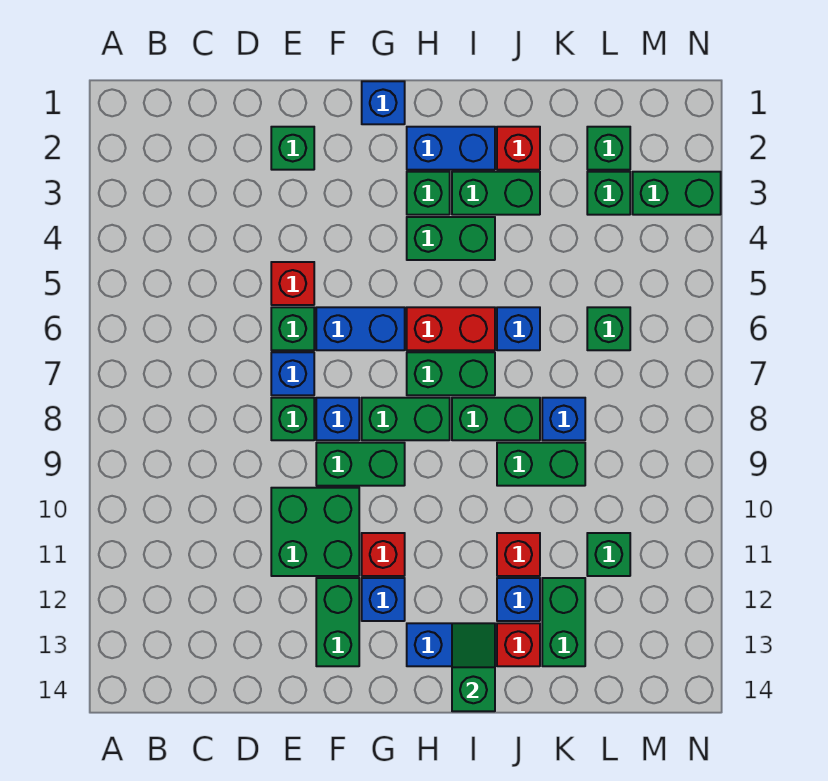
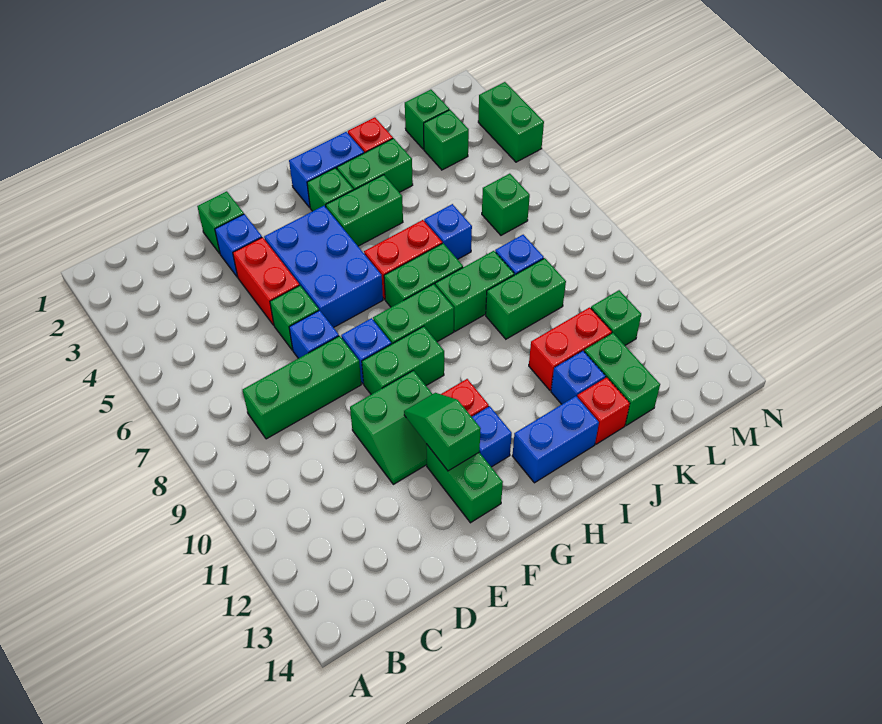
red 1x1 brick [271,262,314,305] -> red 1x2 brick [233,237,299,325]
green 1x1 brick [271,398,314,440] -> green 1x3 brick [242,336,361,439]
green 2x2 brick [271,488,359,576] -> green 2x2 slope [350,370,432,484]
blue 1x2 brick [316,307,405,350] -> blue 2x3 brick [264,206,383,328]
blue 1x1 brick [362,81,405,124] -> blue 1x1 brick moved to [215,214,262,277]
green 1x2 slope [452,623,495,711] -> green 1x2 slope moved to [404,393,481,471]
red 1x1 brick [497,533,540,576] -> red 1x2 brick [529,307,612,390]
green 1x2 brick [633,172,721,215] -> green 1x2 brick turned to [478,82,544,162]

